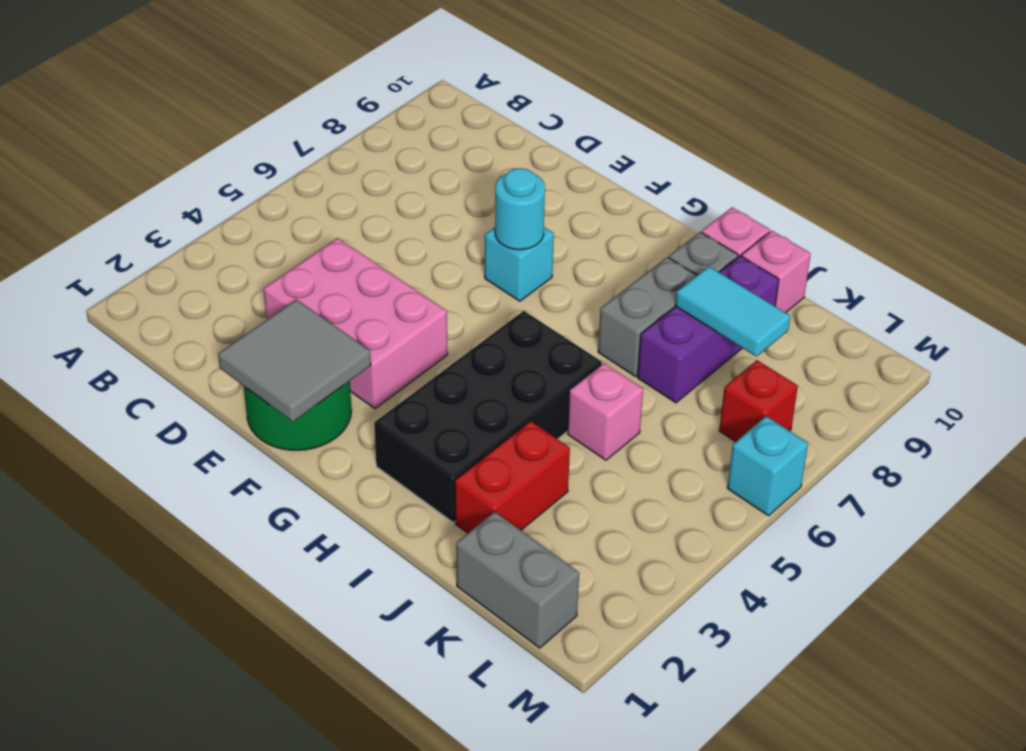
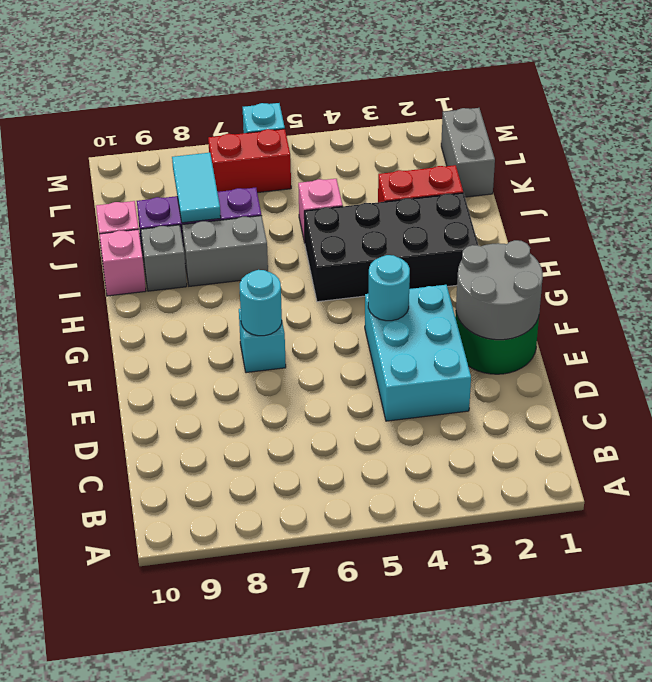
pink 2x3 brick [264,238,447,409] -> cyan 2x3 brick [365,285,471,421]
grey 2x2 tile [218,300,371,422] -> grey 2x2 round brick [456,240,543,340]
none -> cyan 1x1 round brick [368,255,410,321]
red 1x1 brick [719,360,798,442] -> red 1x2 brick [208,129,291,193]

